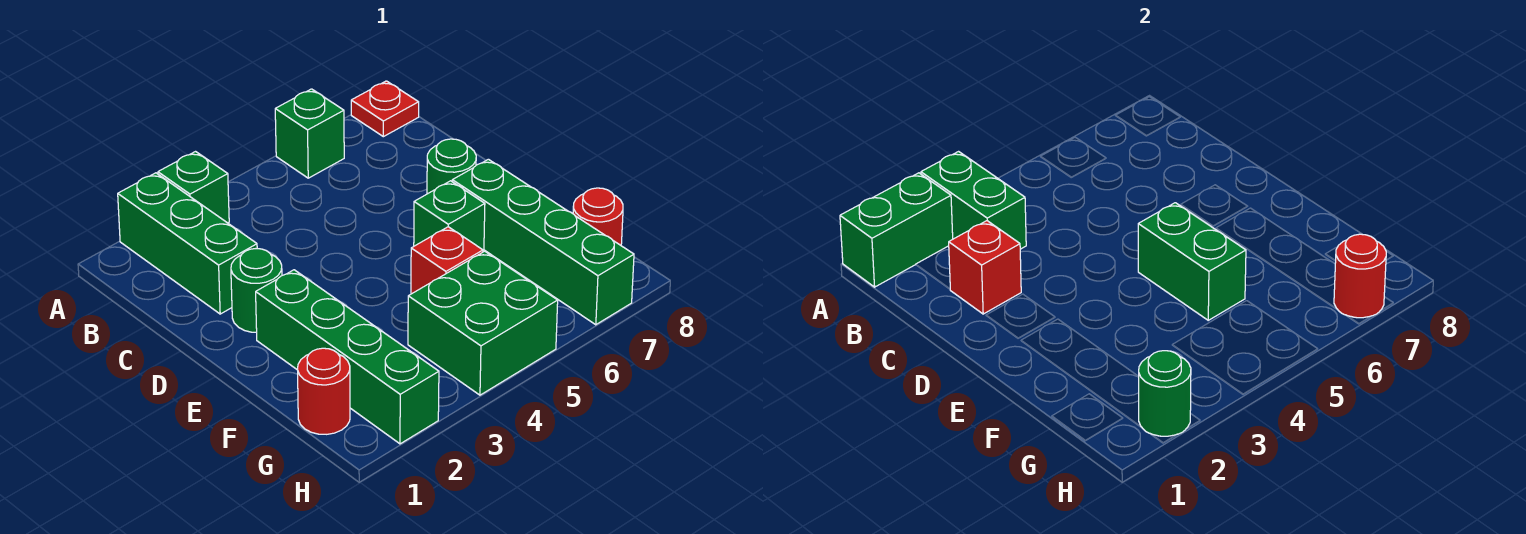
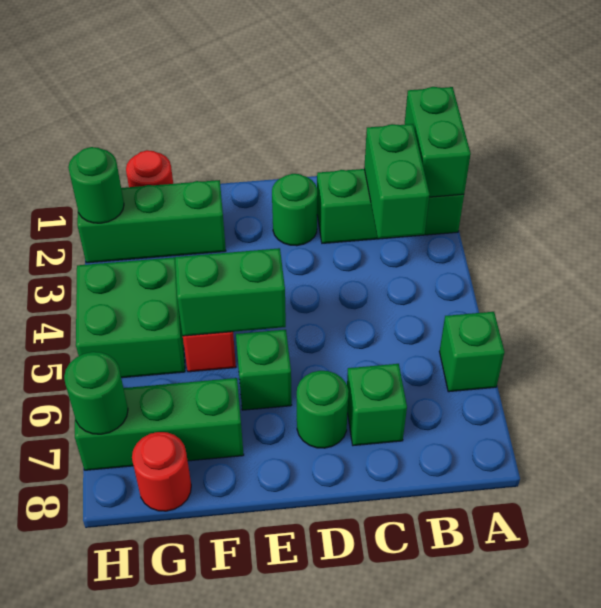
green 1x1 brick [158,152,229,223] -> green 1x1 brick moved to [347,364,407,446]
green 1x2 brick [921,152,1026,249] -> green 1x2 brick turned to [364,124,430,238]
red 1x1 plate [351,81,419,137] -> none
red 1x1 brick [949,221,1021,314] -> none
green 1x4 brick [256,270,439,444] -> green 1x3 brick [77,180,226,263]
green 1x4 brick [452,159,634,325] -> green 1x3 brick [75,378,244,470]
red 1x1 round brick [1334,234,1386,318] -> green 1x1 round brick [64,352,128,434]

